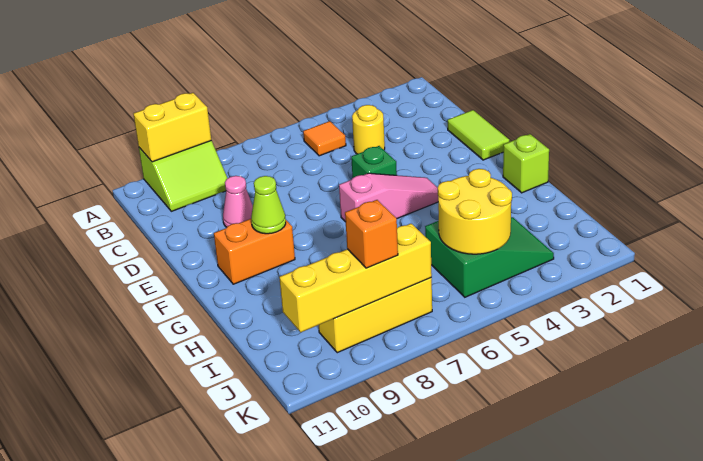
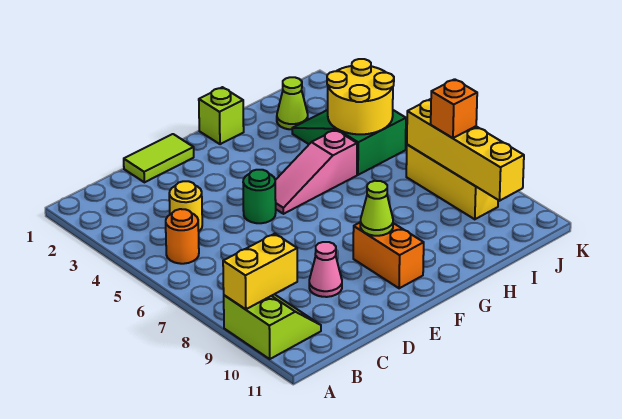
yellow 1x2 brick [133,93,211,162] -> yellow 1x2 brick turned to [223,234,297,309]
orange 1x1 tile [303,121,346,156] -> orange 1x1 round brick [166,209,199,264]
green 1x1 brick [351,146,397,178] -> green 1x1 round brick [243,170,276,223]
pink 1x3 slope [339,173,438,222] -> pink 1x3 slope turned to [275,130,357,214]
none -> lime 1x1 cone [277,77,308,129]

